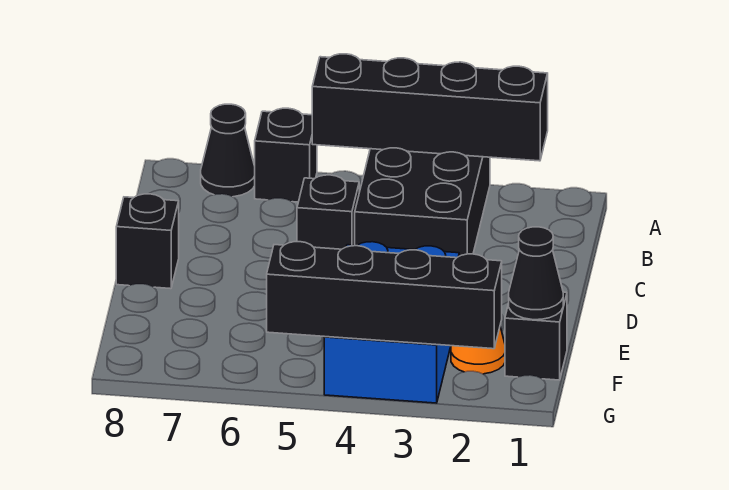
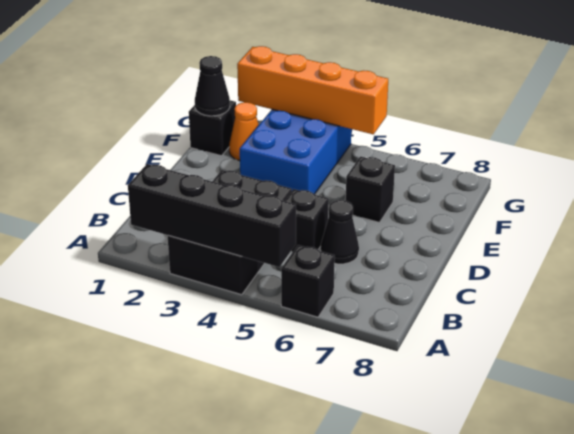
black 1x1 cone [201,104,255,197] -> black 1x1 cone moved to [321,200,359,264]
black 1x1 brick [116,194,179,289] -> black 1x1 brick moved to [346,156,395,222]
black 1x4 brick [267,242,502,349] -> orange 1x4 brick [237,46,388,134]

